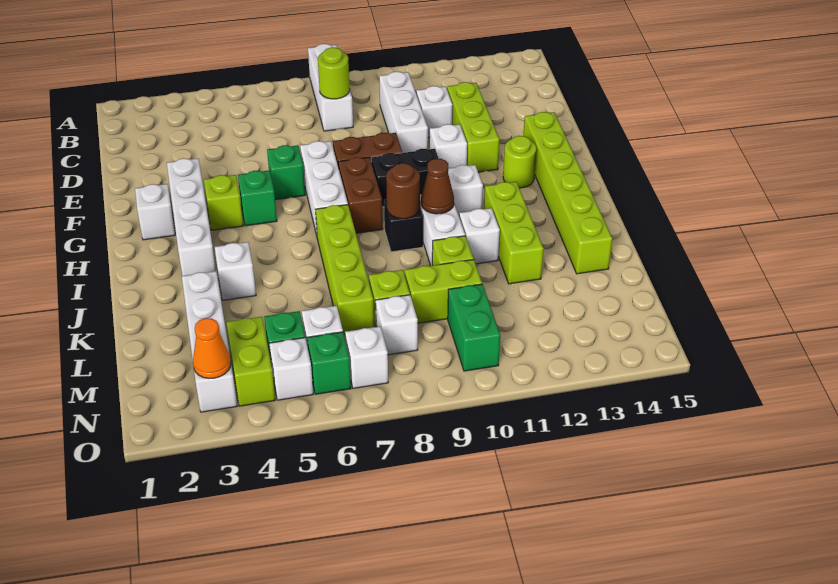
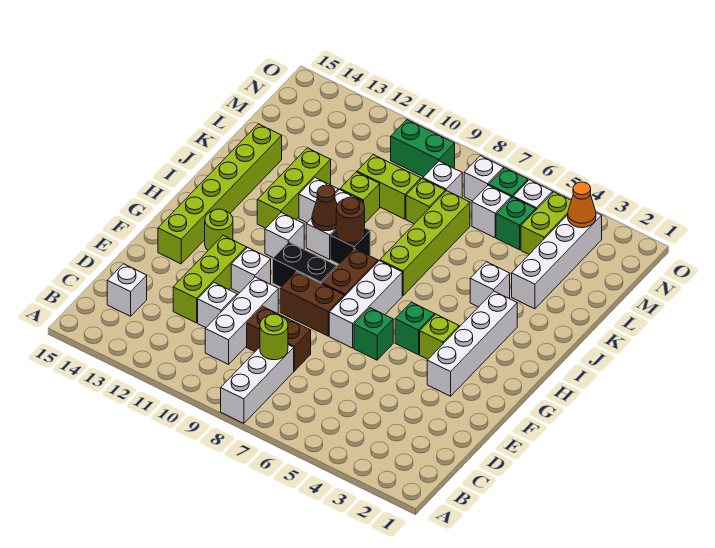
none -> brown 1x2 brick [247,307,311,371]
white 1x1 brick [135,184,175,240] -> white 1x1 brick moved to [107,264,147,316]
green 1x2 brick [448,284,500,371] -> green 1x2 brick turned to [391,120,455,177]

